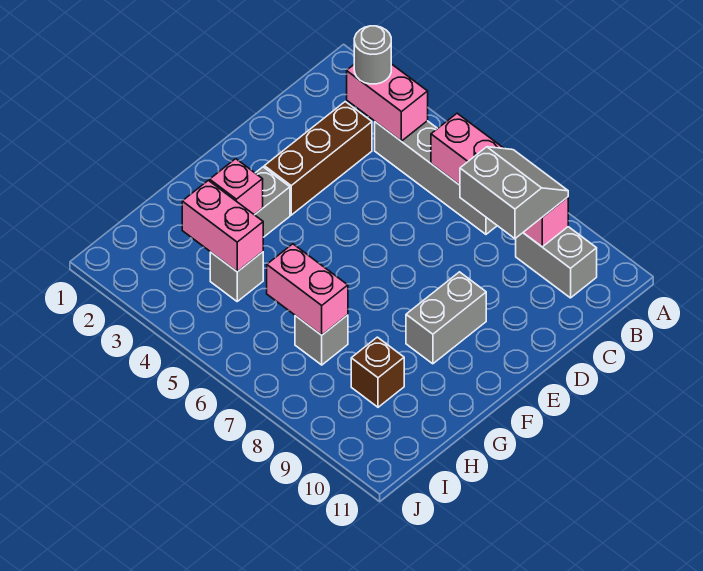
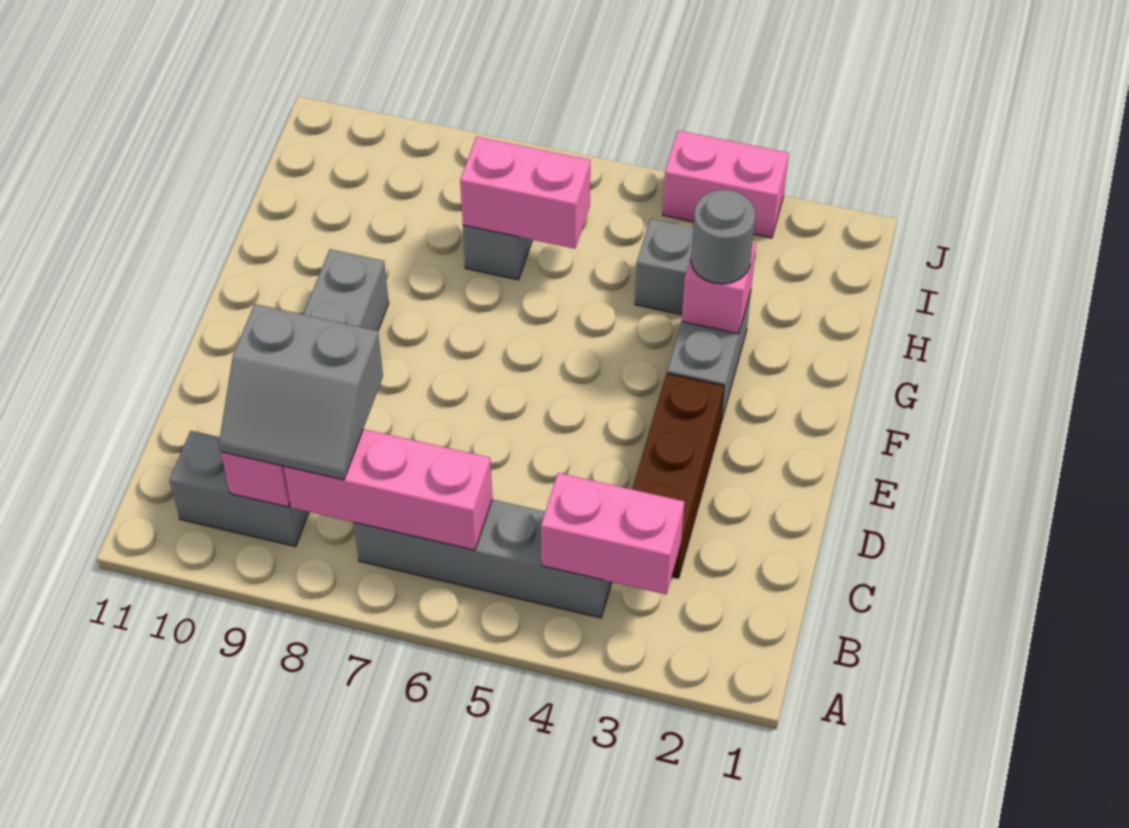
grey 1x1 round brick [354,26,391,84] -> grey 1x1 round brick moved to [691,190,756,284]
pink 1x2 brick [182,180,263,272] -> pink 1x2 brick moved to [663,131,789,238]
brown 1x1 brick [351,337,404,407] -> none

